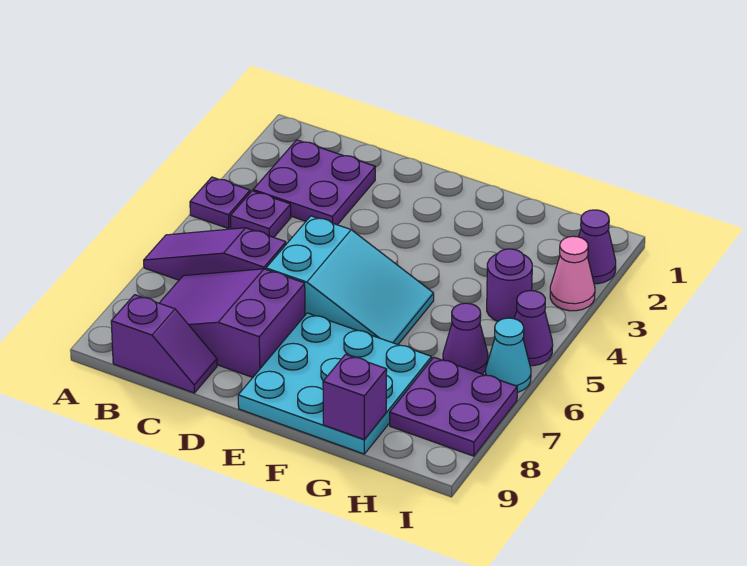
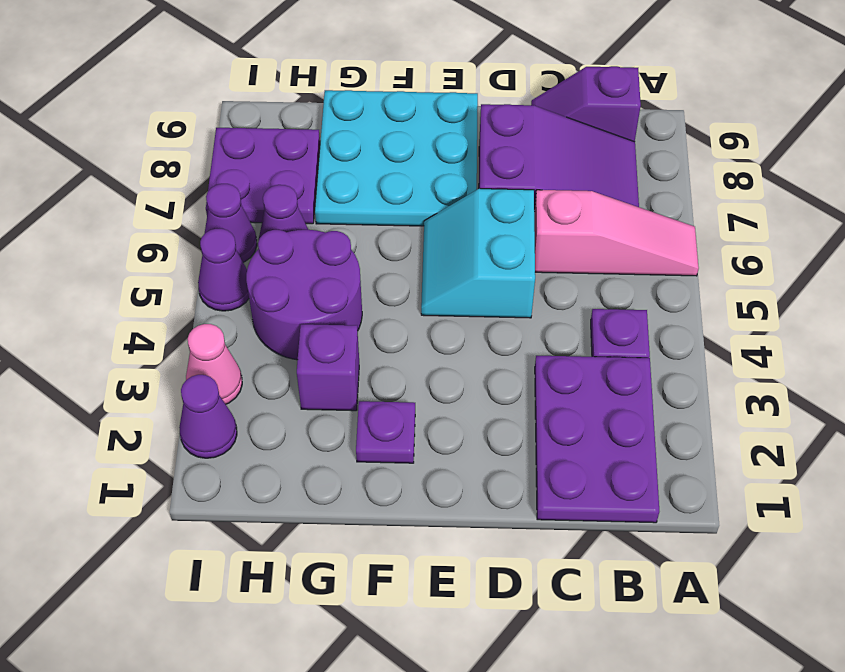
purple 1x1 plate [190,177,250,228] -> purple 1x1 plate moved to [356,401,415,463]
purple 1x3 slope [144,228,286,280] -> pink 1x3 slope [534,190,699,276]
purple 2x2 plate [253,140,375,225] -> purple 2x3 plate [535,356,659,523]
cyan 2x3 slope [266,216,434,344] -> cyan 2x2 slope [421,189,535,318]
purple 1x1 brick [323,354,387,440] -> purple 1x1 brick moved to [297,324,359,411]
purple 1x1 round brick [487,249,532,321] -> purple 2x2 round brick [246,230,362,360]
cyan 1x1 cone [486,318,531,392] -> purple 1x1 cone [205,184,257,262]

